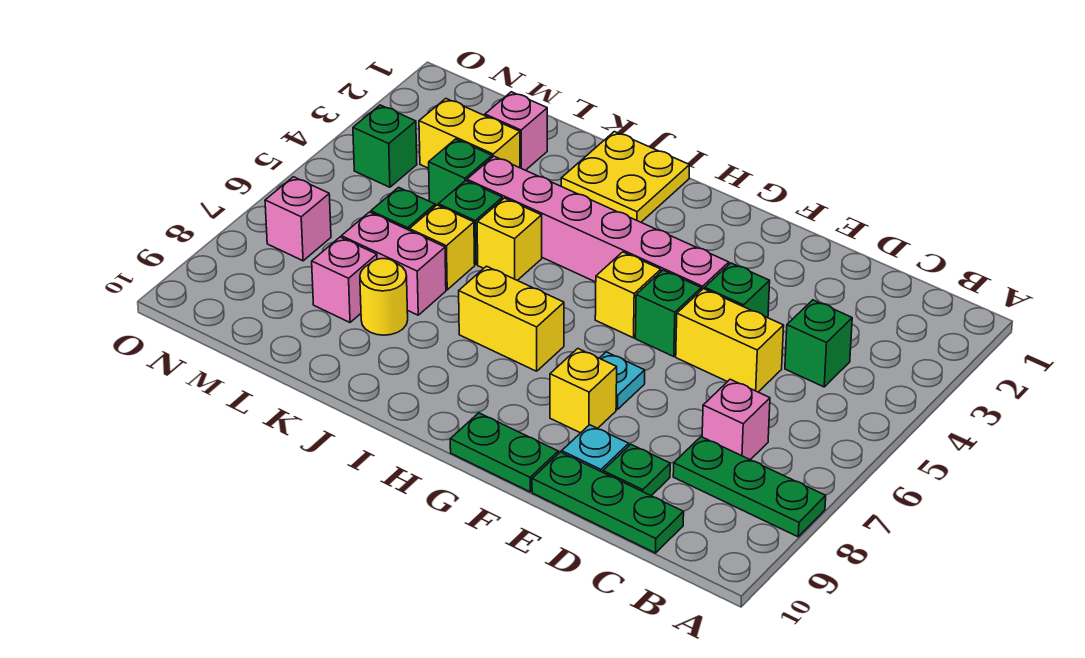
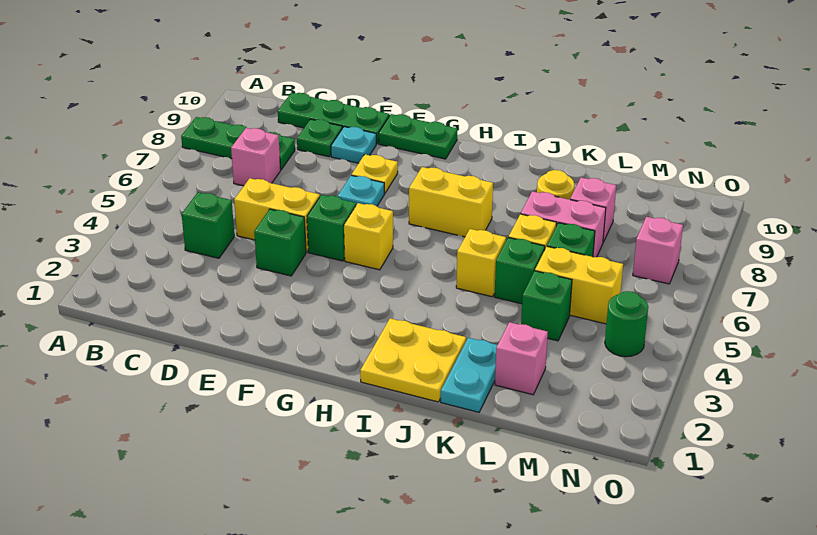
pink 1x6 brick [467,156,729,290] -> none
yellow 1x1 brick [550,349,617,433] -> yellow 1x1 plate [352,154,398,193]
none -> cyan 1x2 plate [441,338,497,412]
yellow 1x2 brick [419,99,520,168] -> yellow 1x2 brick moved to [535,247,623,324]
green 1x1 brick [353,105,417,187] -> green 1x1 round brick [605,291,648,357]

